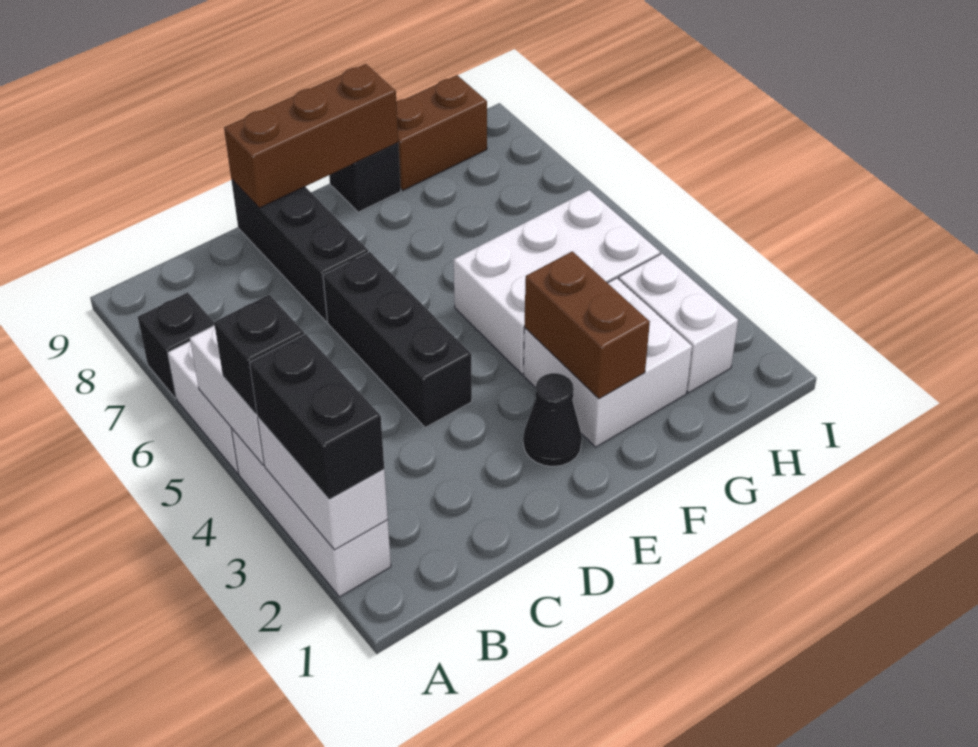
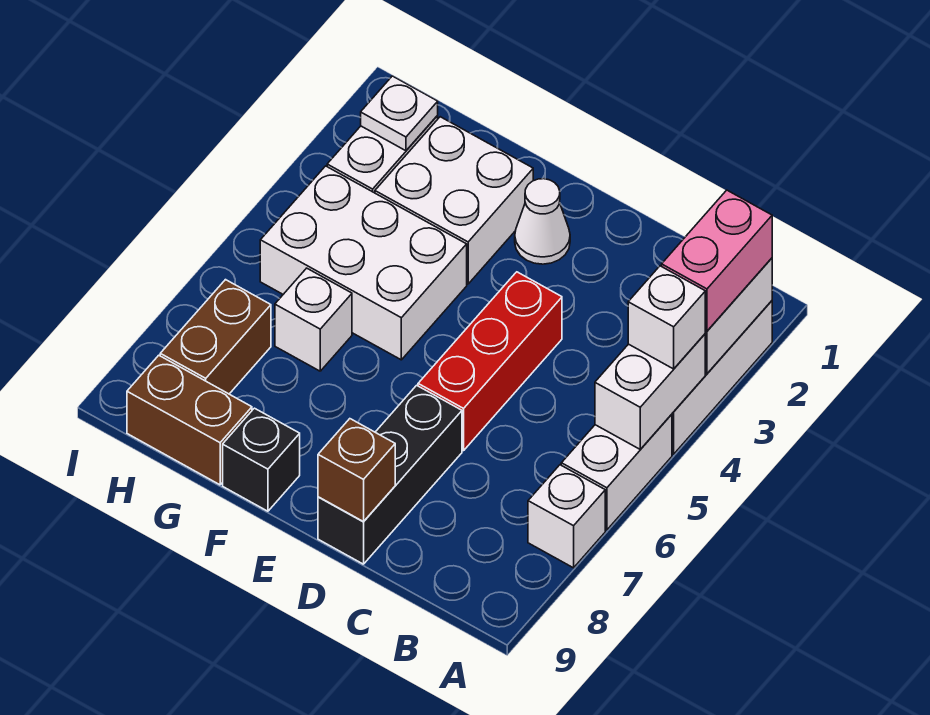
black 1x2 brick [250,334,384,500] -> pink 1x2 brick [662,190,772,331]
black 1x1 brick [214,295,304,414] -> white 1x1 brick [628,266,705,369]
black 1x1 brick [138,292,215,398] -> white 1x1 brick [528,465,605,568]
black 1x3 brick [323,252,472,428] -> red 1x3 brick [418,272,562,451]
brown 1x3 brick [224,64,398,208] -> brown 1x1 brick [318,419,395,522]
black 1x1 cone [523,373,582,467] -> white 1x1 cone [515,179,570,264]
brown 1x2 brick [524,251,650,399] -> brown 1x2 brick moved to [160,280,271,394]
none -> white 1x1 brick [275,268,352,371]
none -> white 1x1 plate [361,76,438,151]

